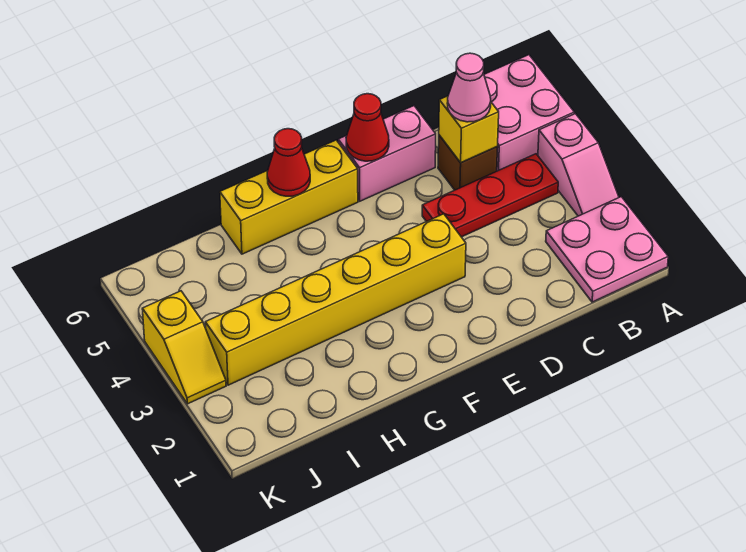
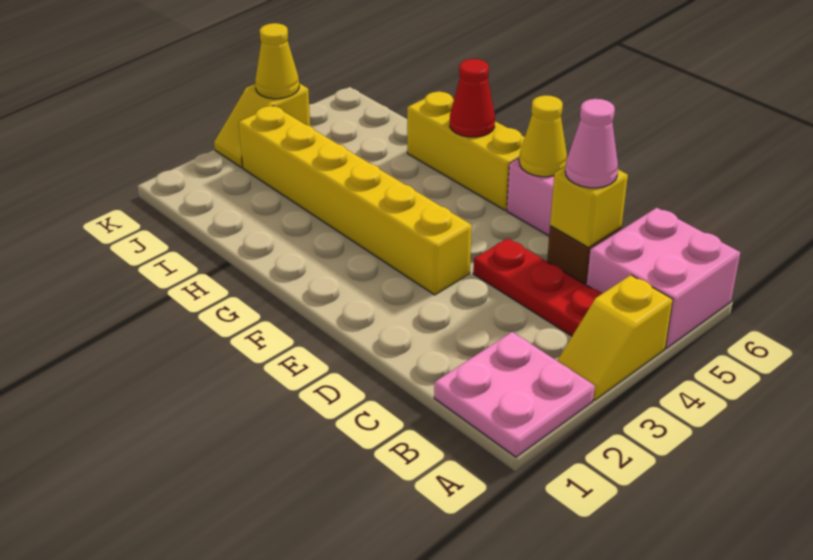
pink 1x2 slope [538,114,619,216] -> yellow 1x2 slope [557,275,673,400]
red 1x1 cone [346,94,389,161] -> yellow 1x1 cone [519,95,567,177]
none -> yellow 1x1 cone [255,23,299,99]

